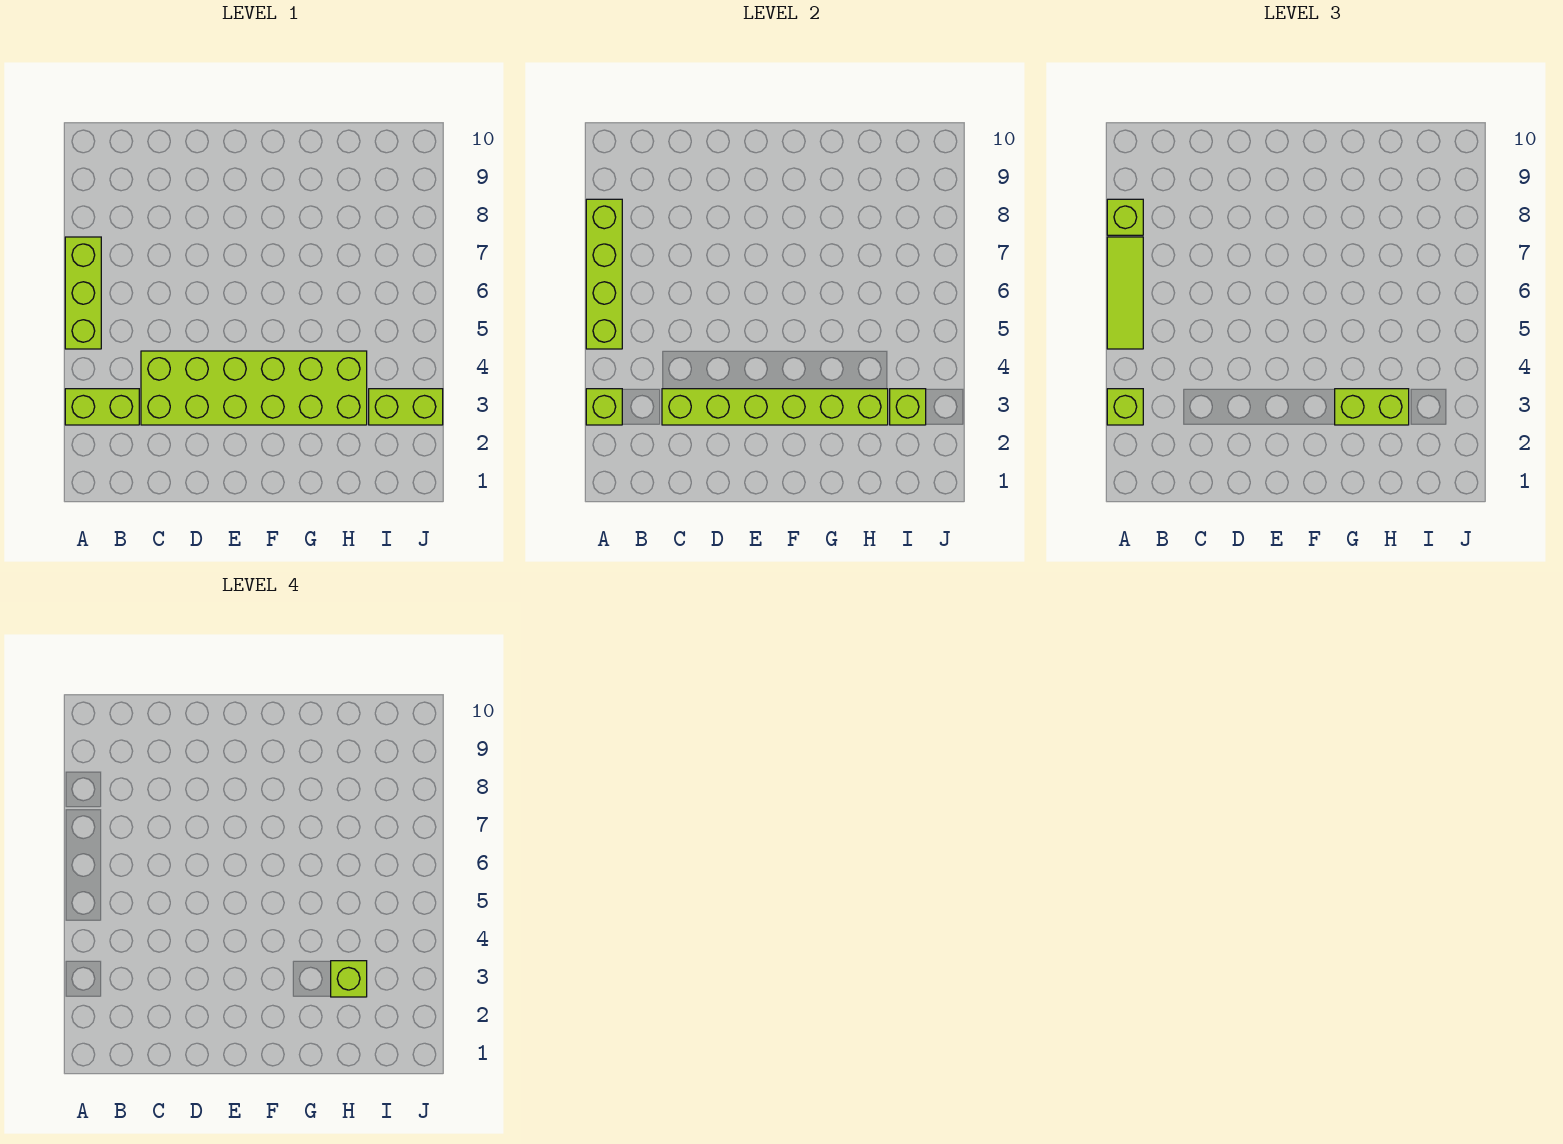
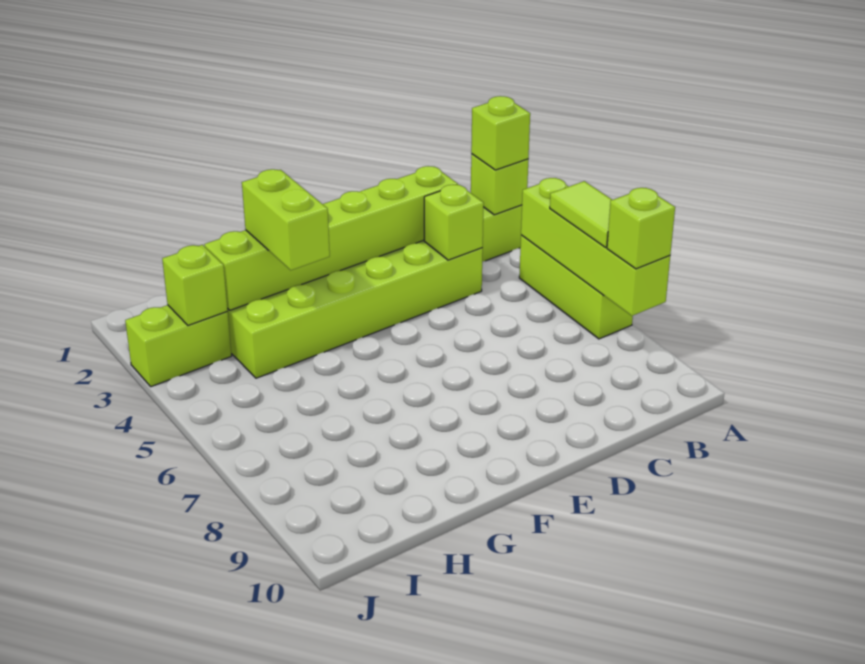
lime 1x3 tile [1107,237,1143,349] -> lime 1x2 tile [550,181,612,247]
lime 1x2 brick [1335,389,1409,425] -> lime 1x2 brick turned to [242,169,330,270]
lime 1x1 brick [331,961,367,997] -> lime 1x1 brick moved to [424,185,484,260]

